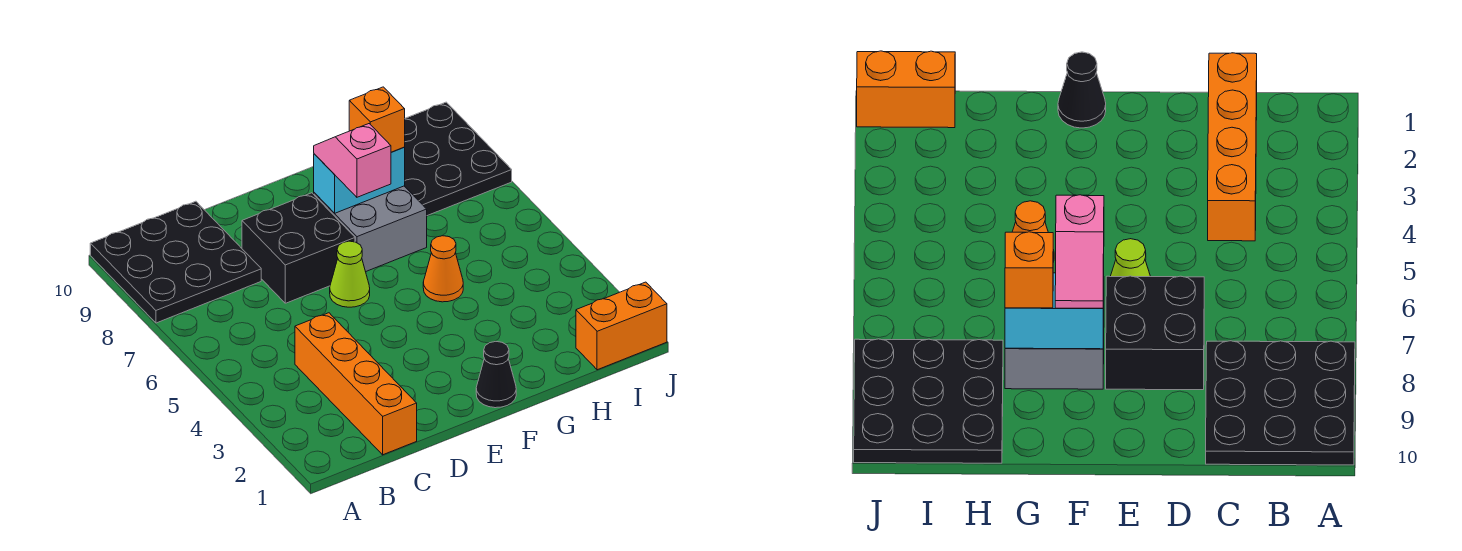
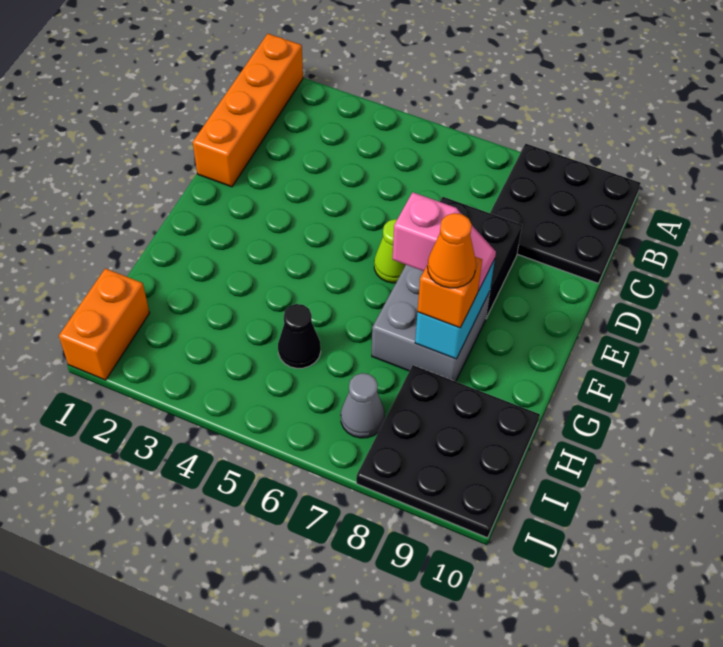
orange 1x4 brick [295,313,417,455] -> orange 1x4 brick turned to [193,34,303,187]
black 1x1 cone [476,342,516,408] -> black 1x1 cone moved to [278,304,321,368]
orange 1x1 cone [423,236,463,302] -> orange 1x1 cone moved to [428,213,476,288]
none -> grey 1x1 cone [341,373,385,438]

